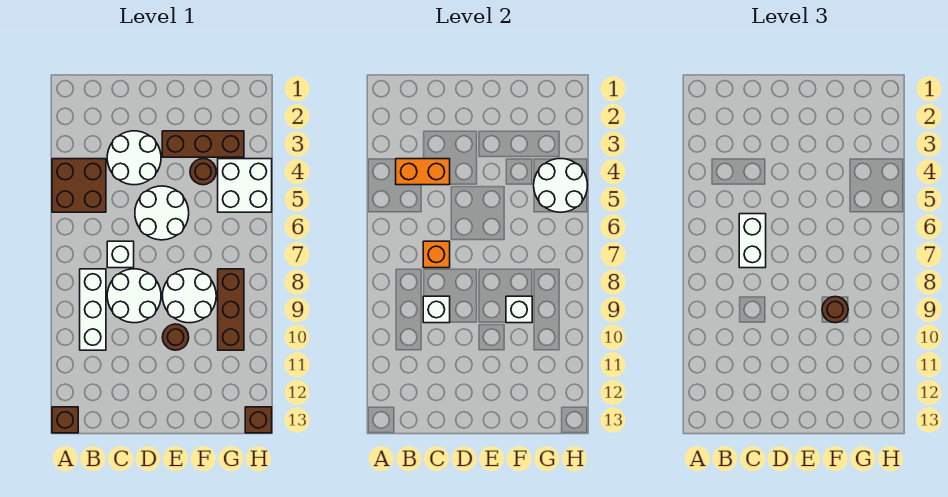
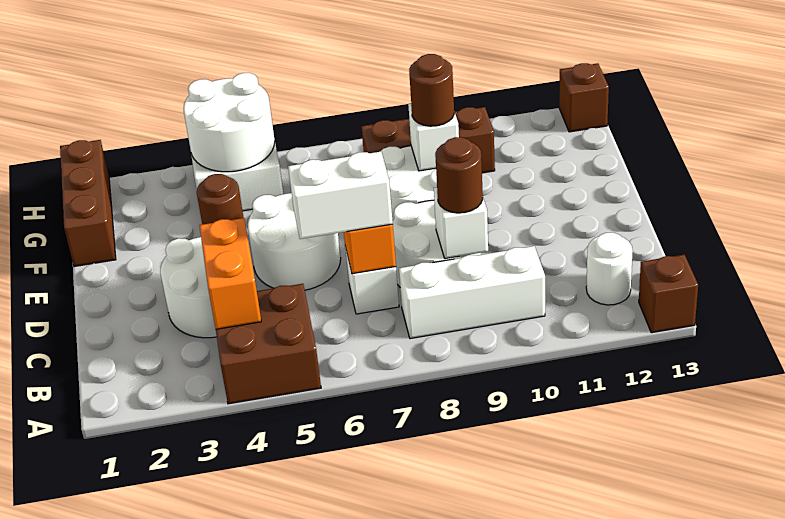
none -> white 1x1 round brick [586,233,633,305]
brown 1x3 brick [162,131,244,157] -> brown 1x3 brick moved to [60,140,116,267]
brown 1x1 round brick [162,324,189,350] -> brown 1x1 round brick moved to [435,137,483,213]

